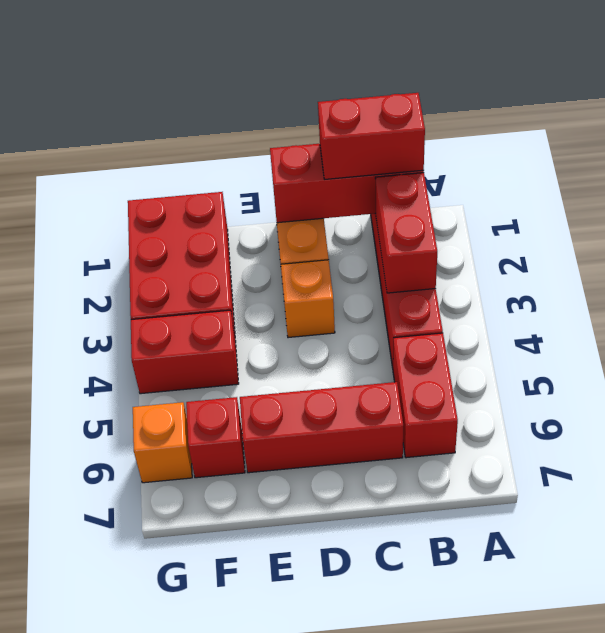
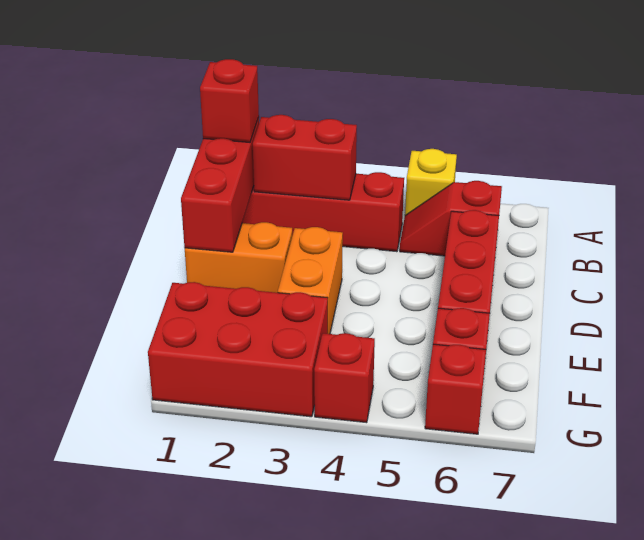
none -> yellow 1x1 brick [405,149,457,215]
red 1x2 brick [318,93,425,179] -> red 1x1 brick [200,59,259,142]
red 1x2 brick [393,333,458,458] -> red 1x2 slope [400,181,502,256]
orange 1x1 brick [281,260,335,338] -> orange 1x2 brick [278,227,343,334]
red 1x2 brick [131,310,239,394] -> red 1x1 brick [314,333,375,423]
orange 1x1 brick [133,402,192,483] -> red 1x1 brick [425,344,486,434]

